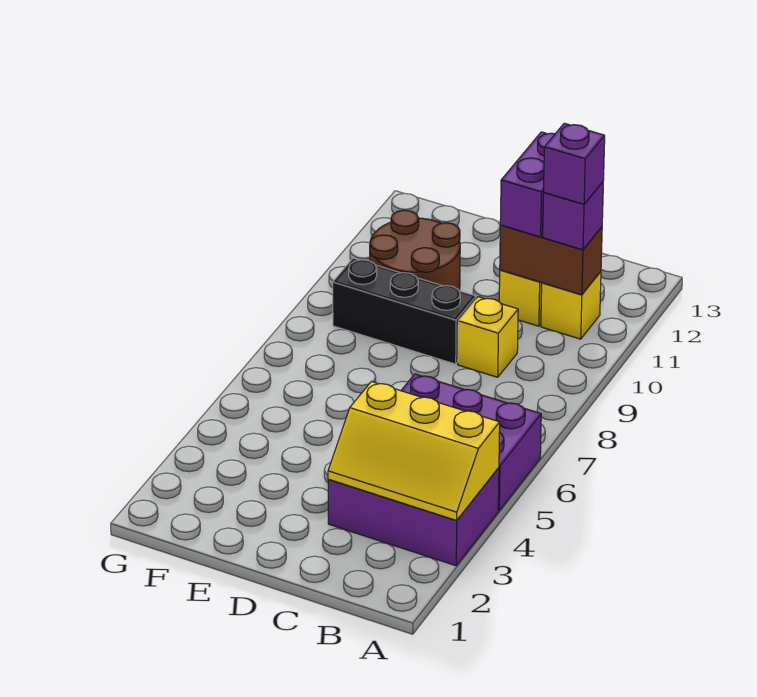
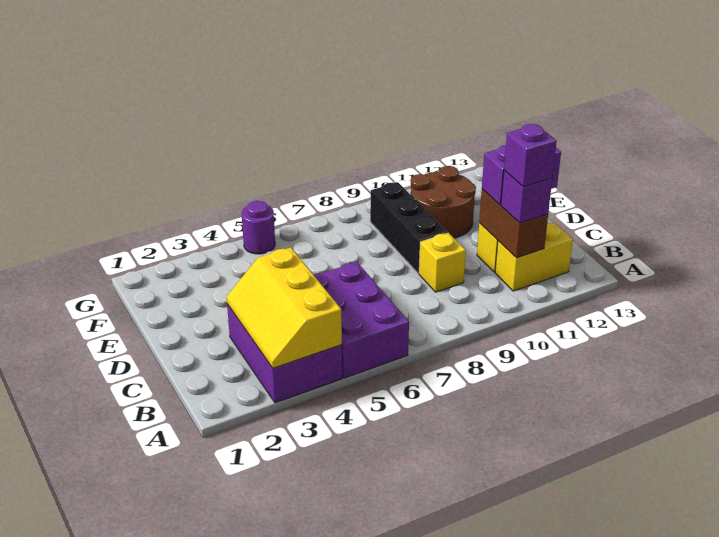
yellow 1x1 brick [541,272,601,339] -> yellow 1x2 brick [495,222,573,291]
none -> purple 1x1 round brick [242,201,275,254]

